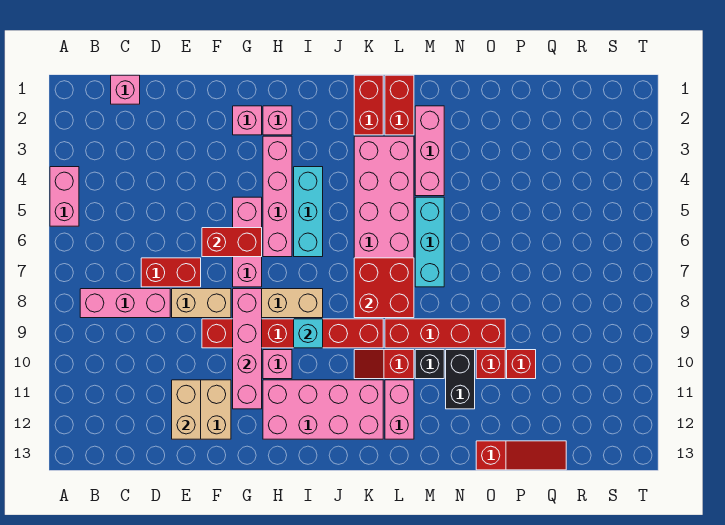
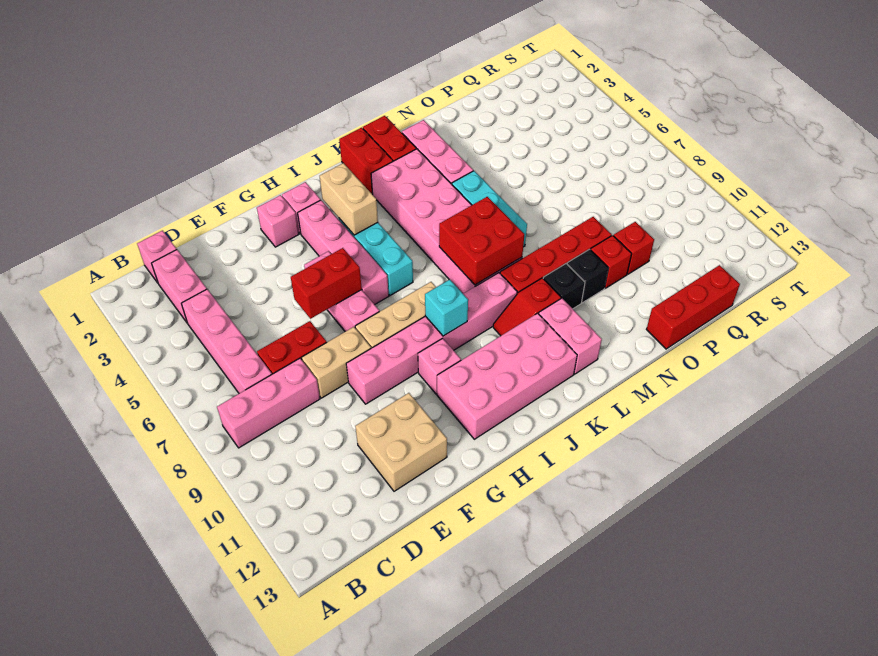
pink 1x2 brick [50,167,79,226] -> pink 1x2 brick moved to [152,250,207,322]
tan 1x2 brick [172,380,201,439] -> tan 1x2 brick moved to [320,163,378,235]
red 1x6 brick [202,319,383,348] -> pink 1x6 brick [346,273,517,404]
pink 1x4 brick [233,289,262,409] -> pink 1x4 brick moved to [181,289,272,393]
black 1x2 brick [446,350,475,409] -> black 1x1 brick [567,249,608,303]
red 1x3 slope [476,441,566,470] -> red 1x3 brick [646,265,740,349]

